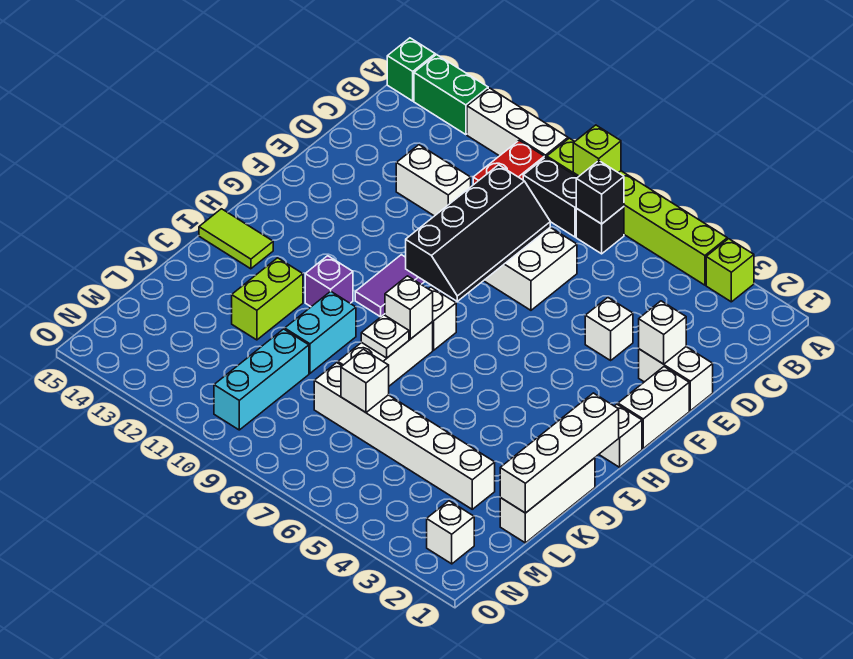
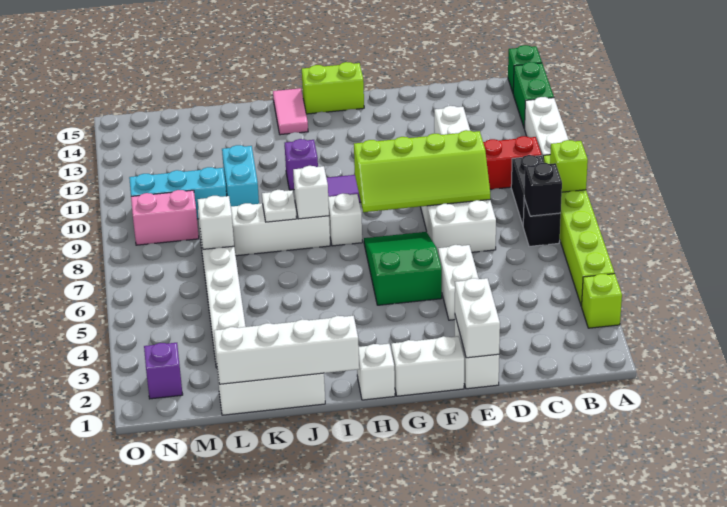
black 2x4 slope [406,165,550,301] -> lime 2x4 slope [354,130,490,212]
white 1x1 brick [639,301,686,364] -> white 1x2 brick [455,278,500,358]
white 1x1 brick [585,298,633,360] -> white 1x2 brick [438,245,479,320]
none -> green 2x3 slope [364,232,442,305]
lime 1x2 tile [199,209,273,269] -> pink 1x2 tile [273,88,308,135]
cyan 1x2 brick [285,291,356,373] -> cyan 1x2 brick turned to [222,145,259,206]
lime 1x2 brick [232,258,303,340] -> lime 1x2 brick moved to [302,62,364,114]
none -> pink 1x2 brick [131,190,199,245]
white 1x1 brick [427,501,474,564] -> purple 1x1 brick [144,343,183,399]

